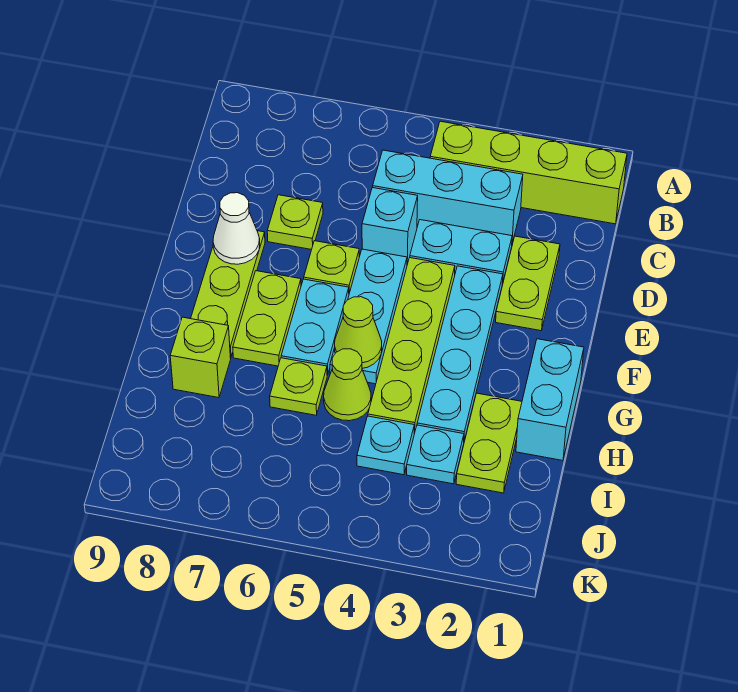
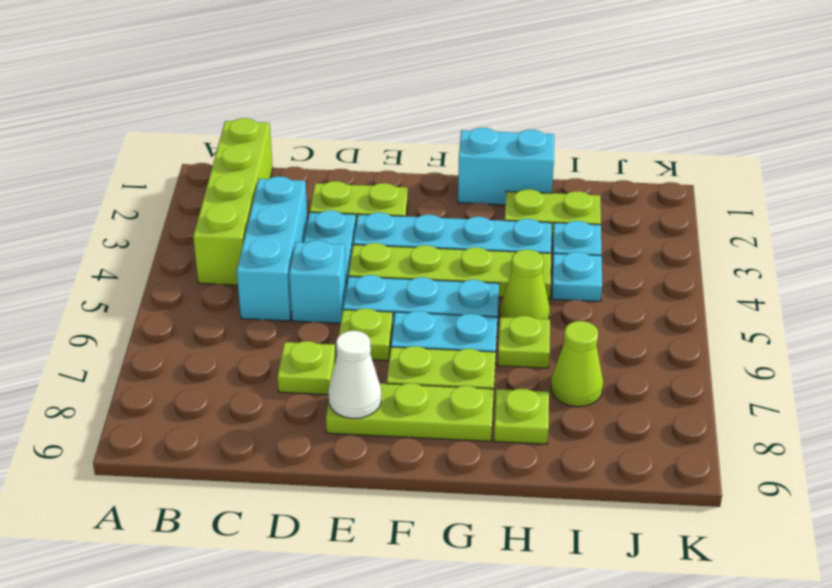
lime 1x1 cone [335,297,382,368] -> lime 1x1 cone moved to [551,321,603,407]
lime 1x1 brick [170,317,231,398] -> lime 1x1 plate [494,389,549,444]

